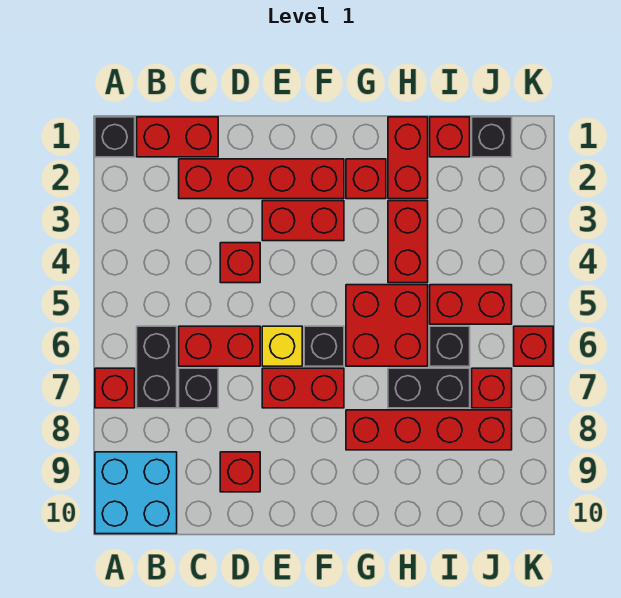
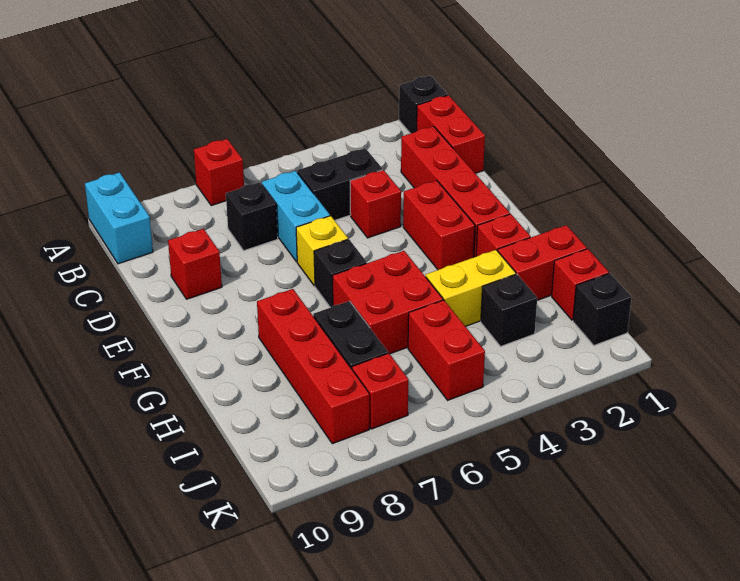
cyan 2x2 brick [95,452,177,534] -> cyan 1x2 brick [85,173,153,264]
black 1x2 brick [137,326,177,408] -> black 1x2 brick moved to [297,148,383,220]
red 1x2 brick [179,326,260,366] -> cyan 1x2 brick [262,171,330,262]
red 1x2 brick [262,368,344,408] -> none
red 1x2 brick [388,201,428,283] -> yellow 1x2 brick [426,250,516,327]
black 1x1 brick [430,326,470,366] -> black 1x1 brick moved to [481,274,537,347]
red 1x1 brick [514,326,553,366] -> none

